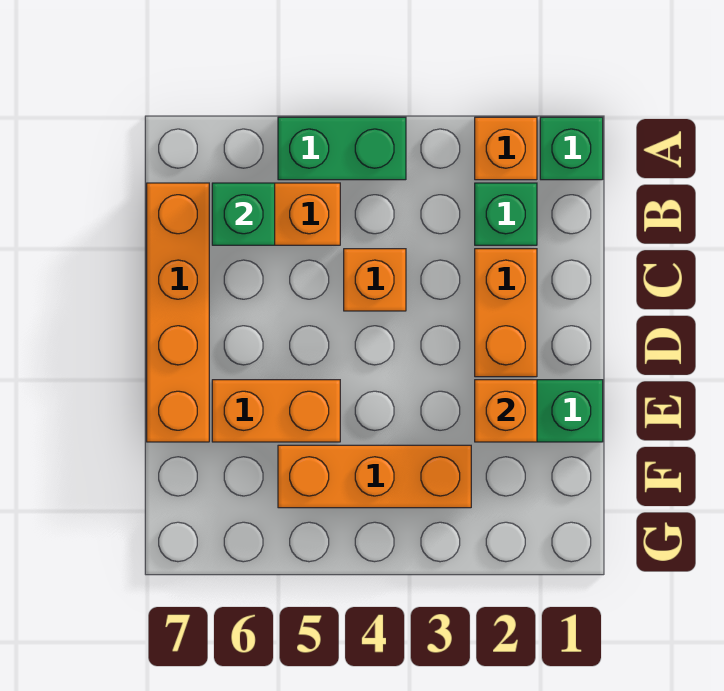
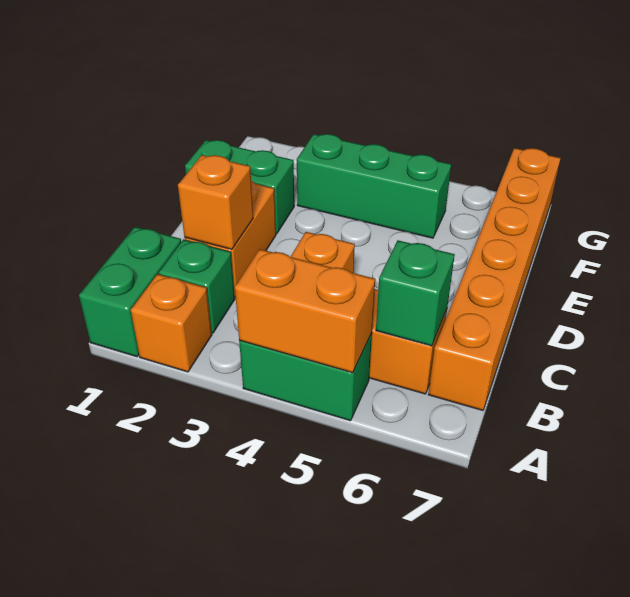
green 1x1 brick [540,117,603,180] -> green 1x2 brick [79,227,181,357]
orange 1x4 brick [147,183,209,442] -> orange 1x6 brick [428,148,560,410]
orange 1x1 brick [475,380,537,442] -> orange 1x1 brick moved to [178,155,253,249]
orange 1x2 brick [212,380,340,442] -> orange 1x2 brick moved to [235,249,375,373]
orange 1x3 brick [278,445,471,508] -> green 1x3 brick [297,134,451,238]

